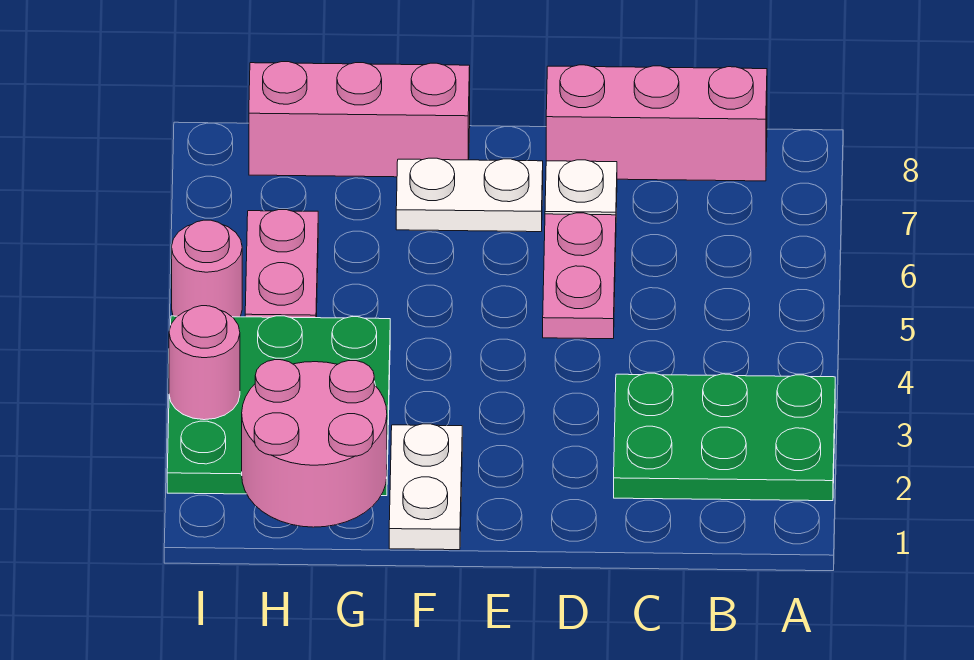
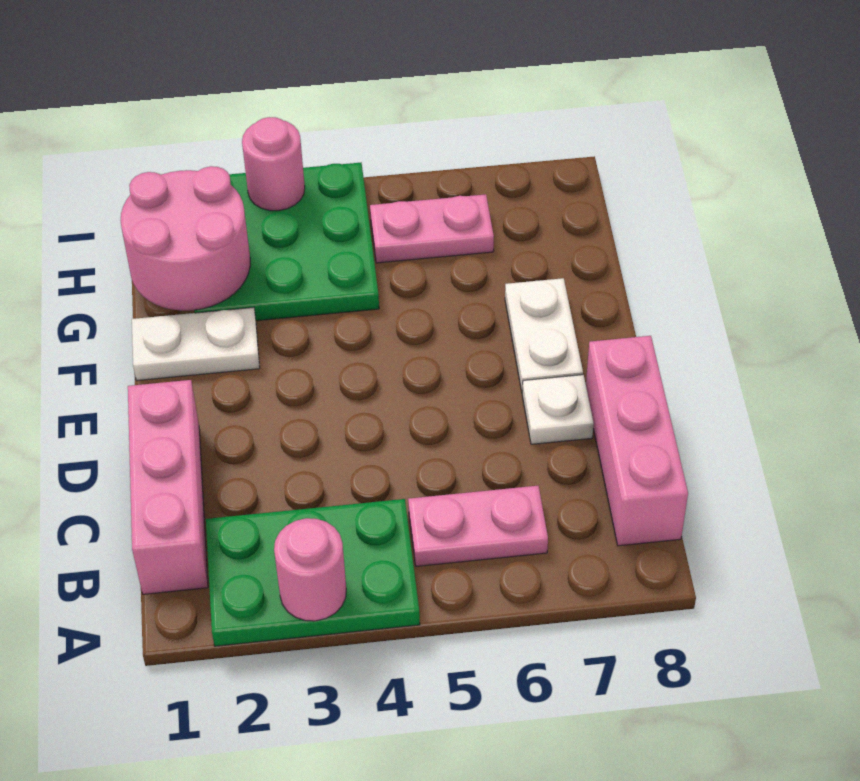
green 2x3 plate [614,373,835,501] -> green 2x3 plate turned to [206,499,420,646]
pink 1x2 plate [543,213,616,339] -> pink 1x2 plate moved to [408,486,548,566]
pink 1x3 brick [249,62,470,177] -> pink 1x3 brick moved to [128,380,208,594]
pink 1x1 round brick [172,220,242,317] -> pink 1x1 round brick moved to [274,518,346,621]

